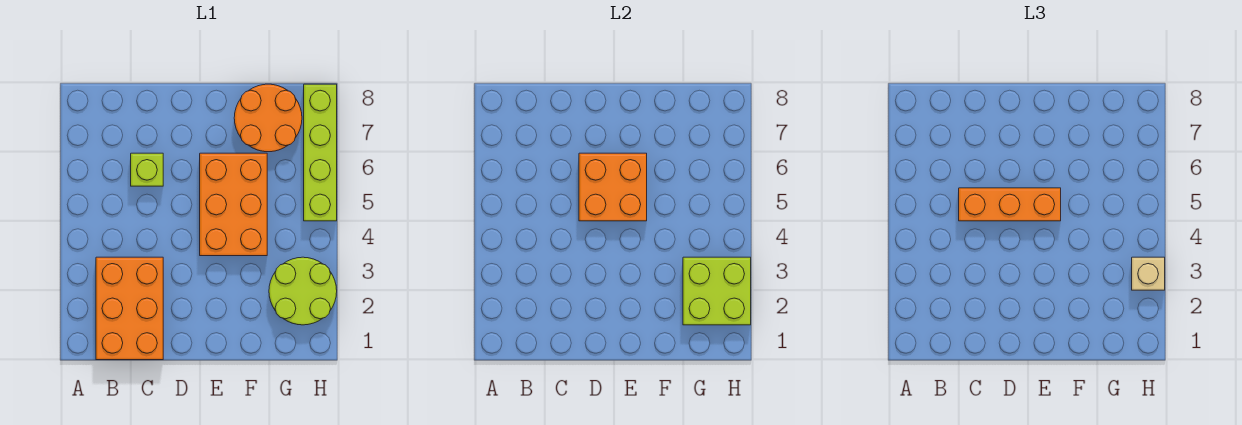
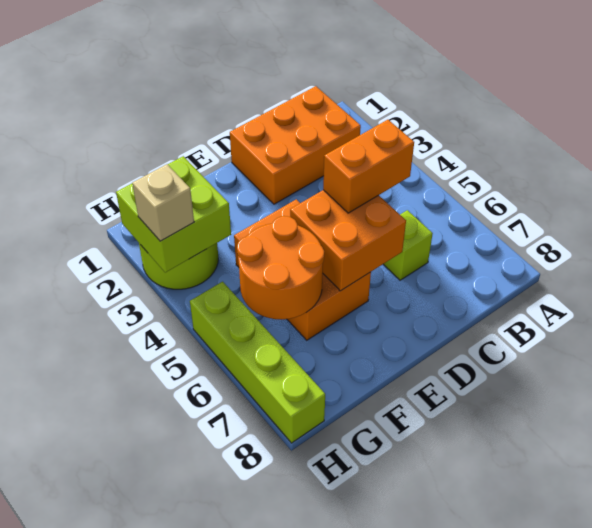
orange 2x3 brick [96,257,163,360] -> orange 2x3 brick turned to [230,86,361,204]
orange 1x3 brick [959,188,1061,221] -> orange 1x2 brick [323,120,414,213]
orange 2x2 round brick [234,84,302,152] -> orange 2x2 round brick moved to [237,216,324,319]

